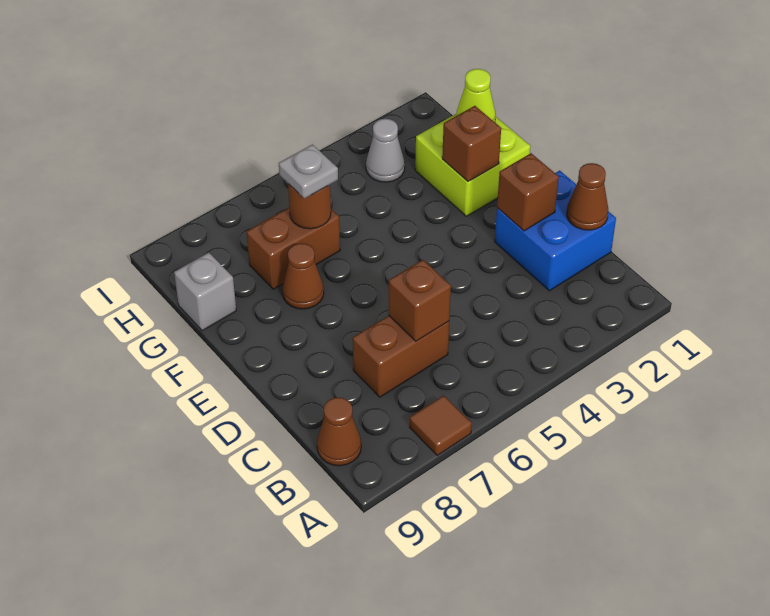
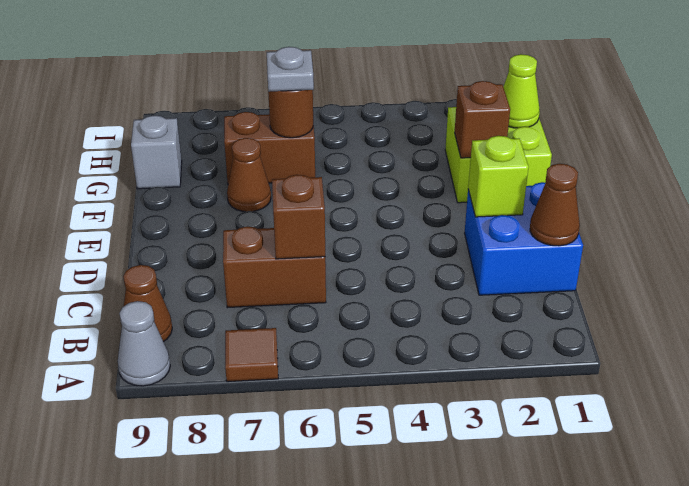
brown 1x1 brick [497,153,559,231] -> lime 1x1 brick [468,136,529,217]
grey 1x1 cone [366,119,405,182] -> grey 1x1 cone moved to [118,301,170,386]

